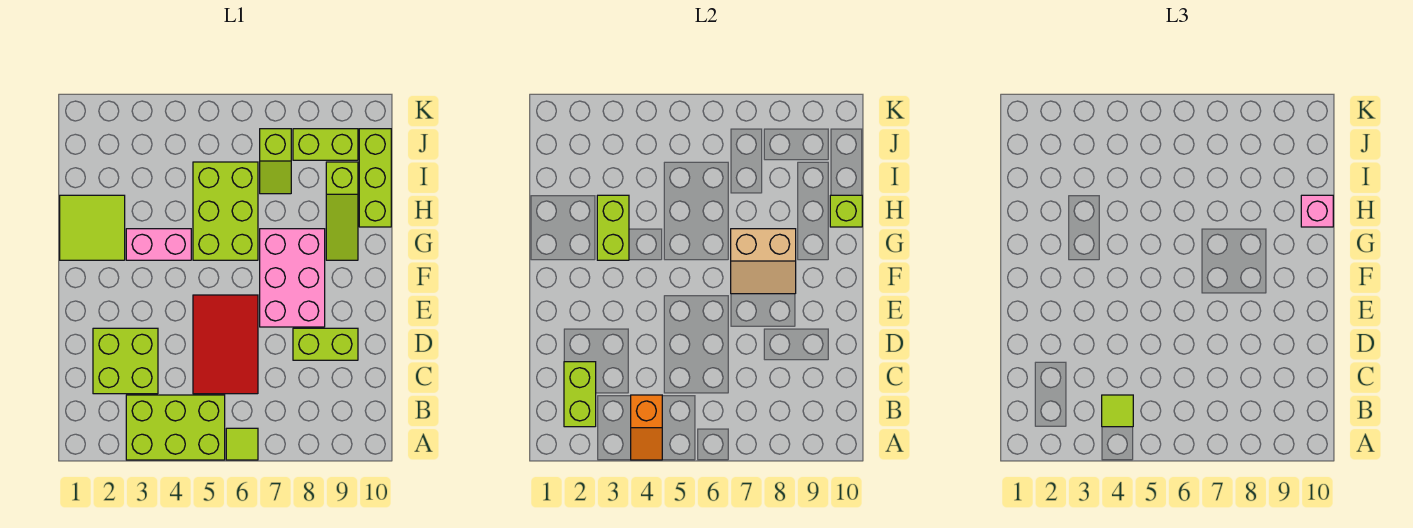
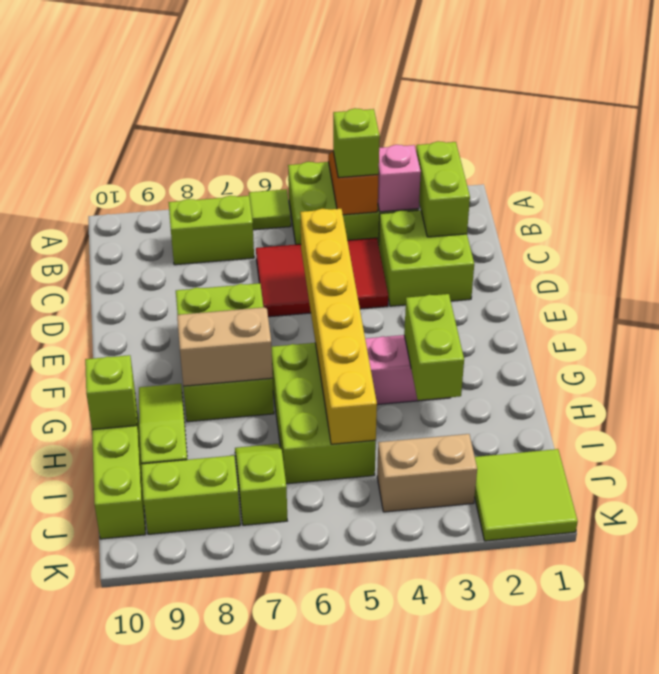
lime 1x1 tile [1102,395,1133,427] -> lime 1x1 brick [333,108,380,178]
red 2x3 tile [193,295,258,394] -> red 2x3 tile turned to [256,238,388,317]
none -> yellow 1x6 brick [300,209,377,444]
lime 1x2 brick [293,328,358,360] -> lime 1x2 brick moved to [168,196,254,265]
pink 2x3 brick [260,229,325,327] -> lime 2x3 brick [176,283,274,422]
lime 2x2 tile [60,195,125,260] -> lime 2x2 tile moved to [475,449,578,541]
pink 1x1 brick [1301,195,1333,227] -> pink 1x1 brick moved to [378,145,421,212]
none -> tan 1x2 brick [377,434,477,512]

